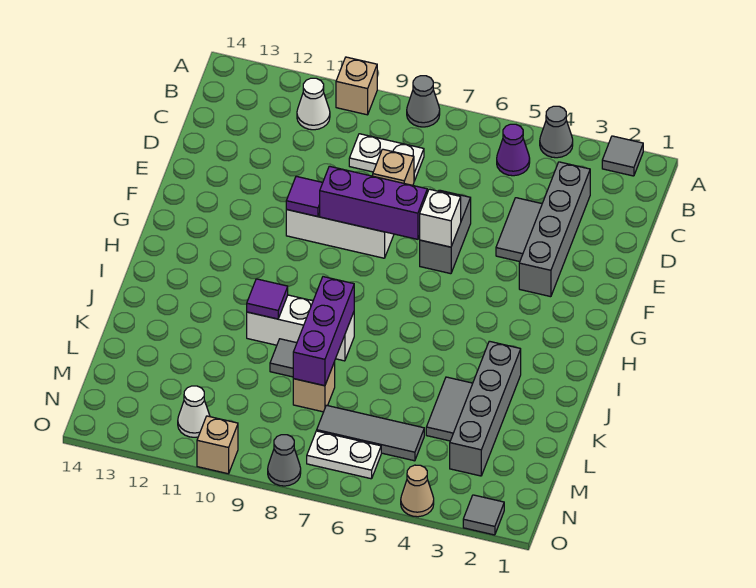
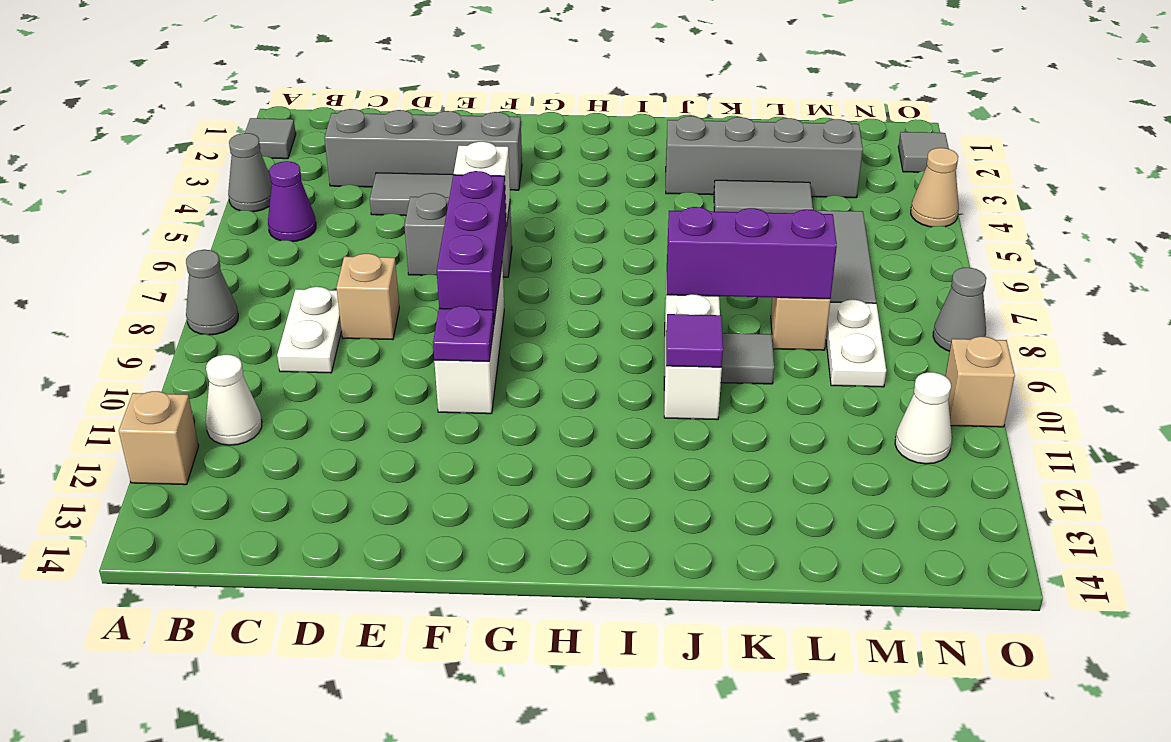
tan 1x1 brick [336,57,377,115] -> tan 1x1 brick moved to [119,391,199,485]
purple 1x1 tile [286,176,323,217] -> purple 1x1 plate [433,306,494,362]
white 1x2 plate [307,431,381,479] -> white 1x2 plate moved to [826,300,886,387]

